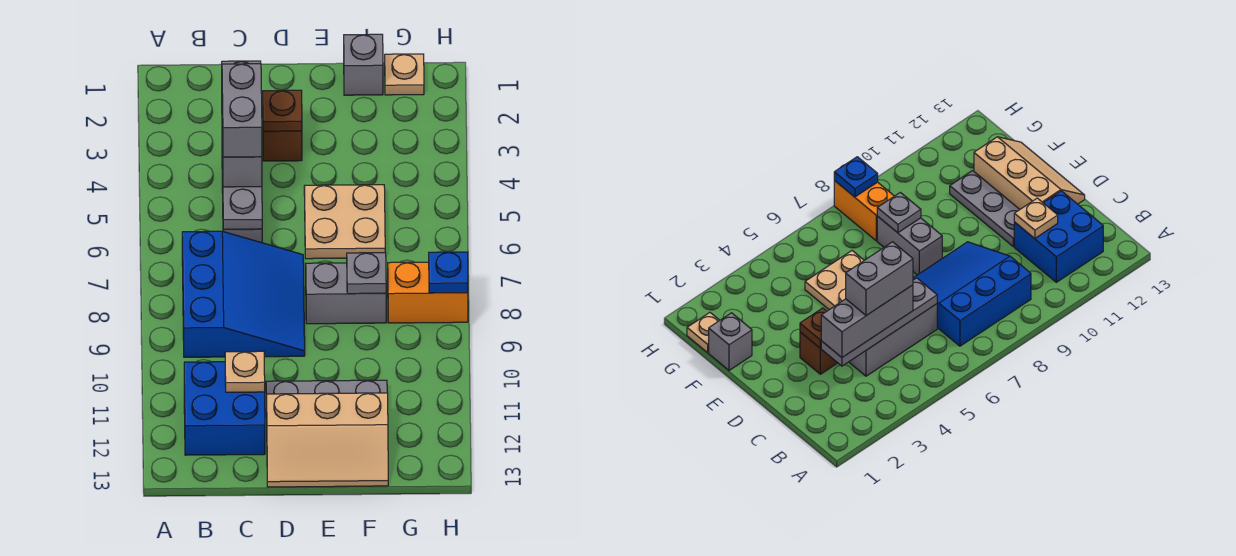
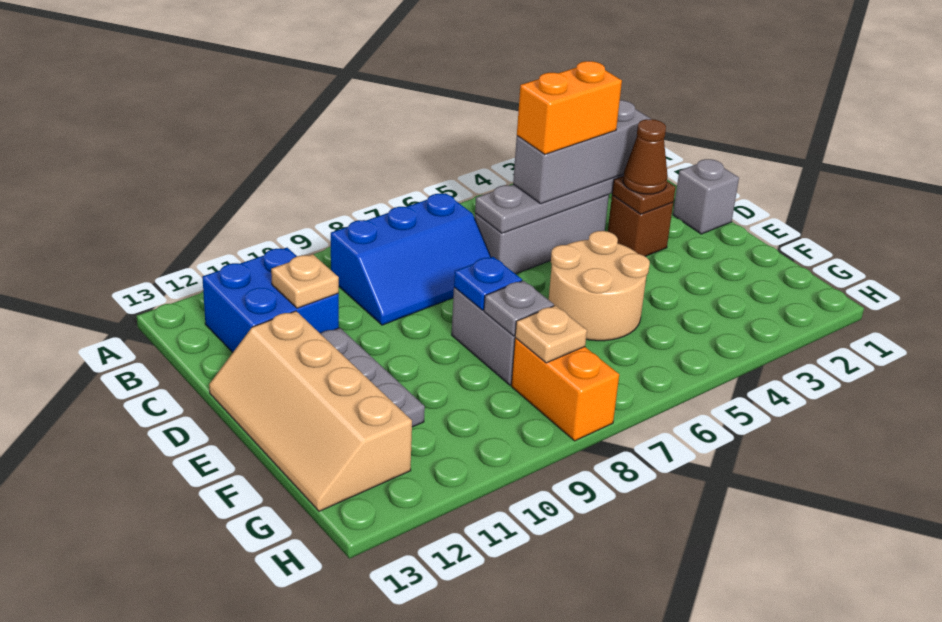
blue 3x3 slope [182,231,305,357] -> blue 2x3 slope [331,193,491,325]
grey 1x2 brick [222,64,262,157] -> orange 1x2 brick [517,61,622,154]
none -> brown 1x1 cone [623,119,668,194]
tan 2x3 slope [266,393,388,487] -> tan 2x4 slope [209,311,412,511]
tan 2x2 plate [304,185,385,259] -> tan 2x2 round brick [549,231,650,341]
grey 1x1 brick [344,34,383,95] -> grey 1x1 brick moved to [673,159,739,234]
tan 1x1 plate [385,54,424,95] -> tan 1x1 plate moved to [515,305,587,363]
blue 1x1 plate [429,252,468,293] -> blue 1x1 plate moved to [454,257,522,310]

